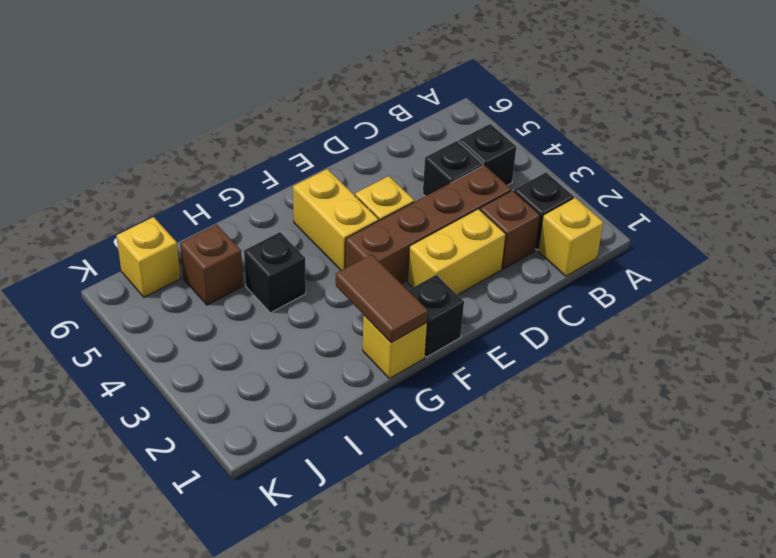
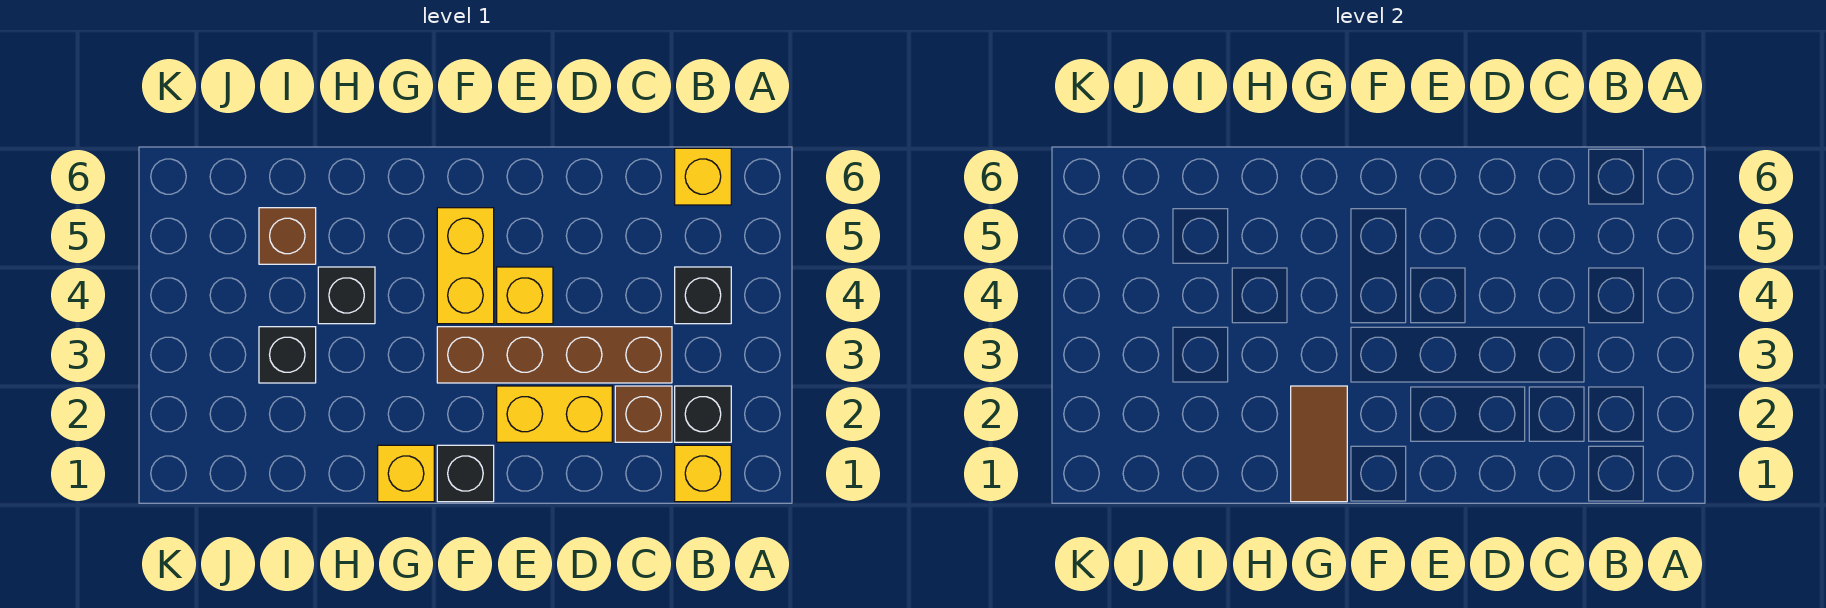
black 1x1 brick [423,141,483,196] -> black 1x1 brick moved to [259,327,316,383]
yellow 1x1 brick [116,217,180,297] -> yellow 1x1 brick moved to [675,148,731,205]

